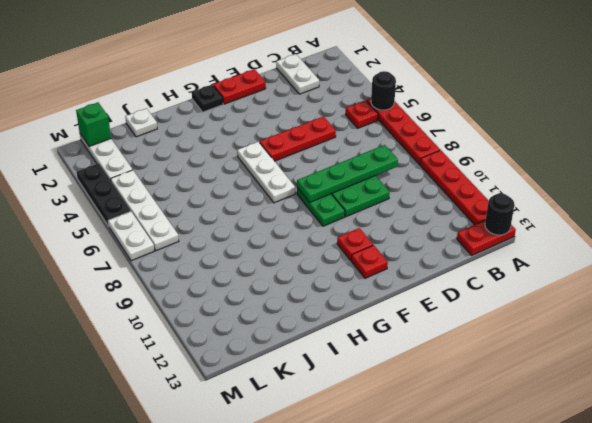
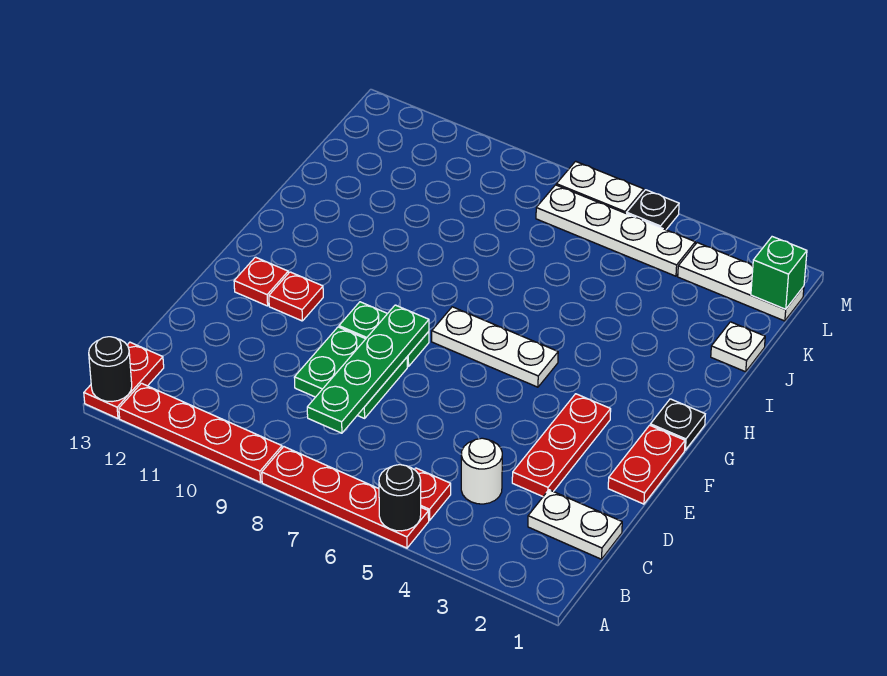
none -> white 1x1 round brick [461,438,502,504]
red 1x3 plate [260,117,336,161] -> red 1x3 plate moved to [512,394,611,497]
black 1x3 plate [76,163,131,226] -> black 1x1 plate [627,190,679,230]

